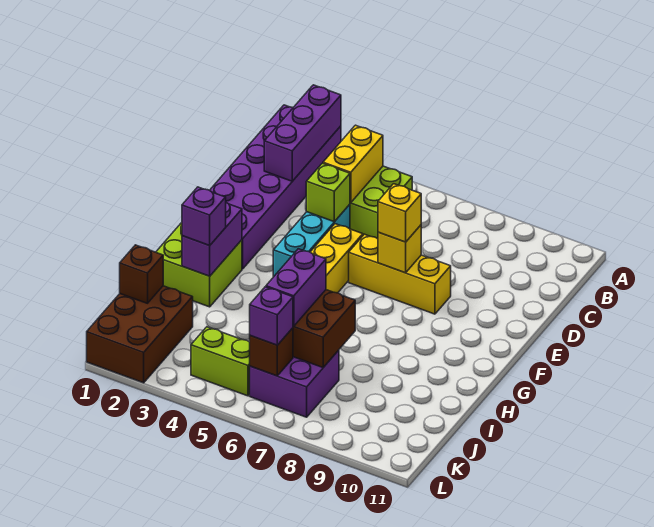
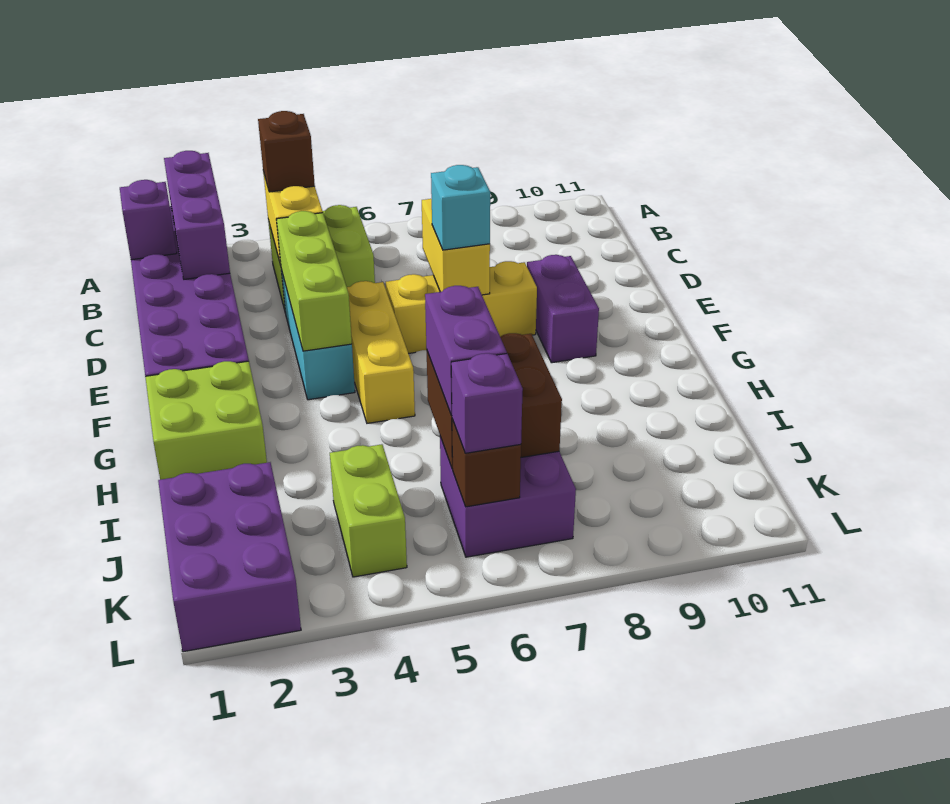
lime 1x1 brick [306,163,350,222] -> lime 1x3 brick [276,211,352,351]
yellow 1x1 brick [378,225,421,273] -> yellow 1x2 brick [422,199,490,295]
yellow 1x1 brick [378,184,421,242] -> cyan 1x1 brick [431,165,490,250]
purple 1x2 brick [182,203,242,276] -> purple 1x2 brick moved to [527,255,599,363]
purple 1x1 brick [182,187,226,246] -> purple 1x1 brick moved to [120,180,177,260]
brown 2x3 brick [87,286,193,383] -> purple 2x3 brick [158,462,301,652]
brown 1x1 brick [120,245,163,303] -> brown 1x1 brick moved to [258,111,315,192]
lime 1x2 brick [191,327,250,396] -> lime 1x2 brick turned to [330,444,407,577]

